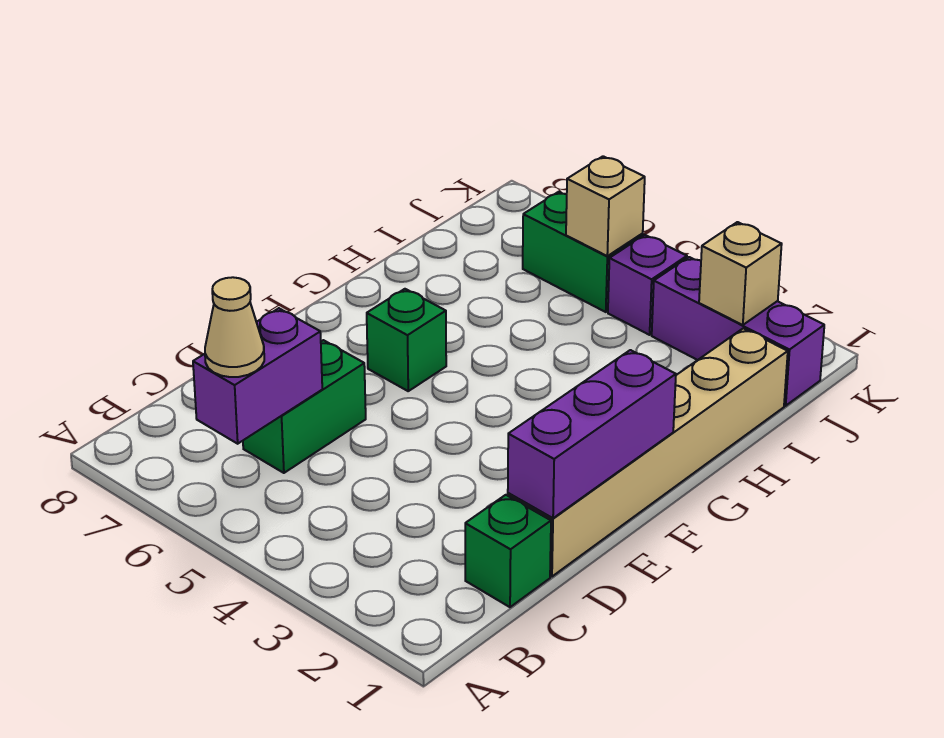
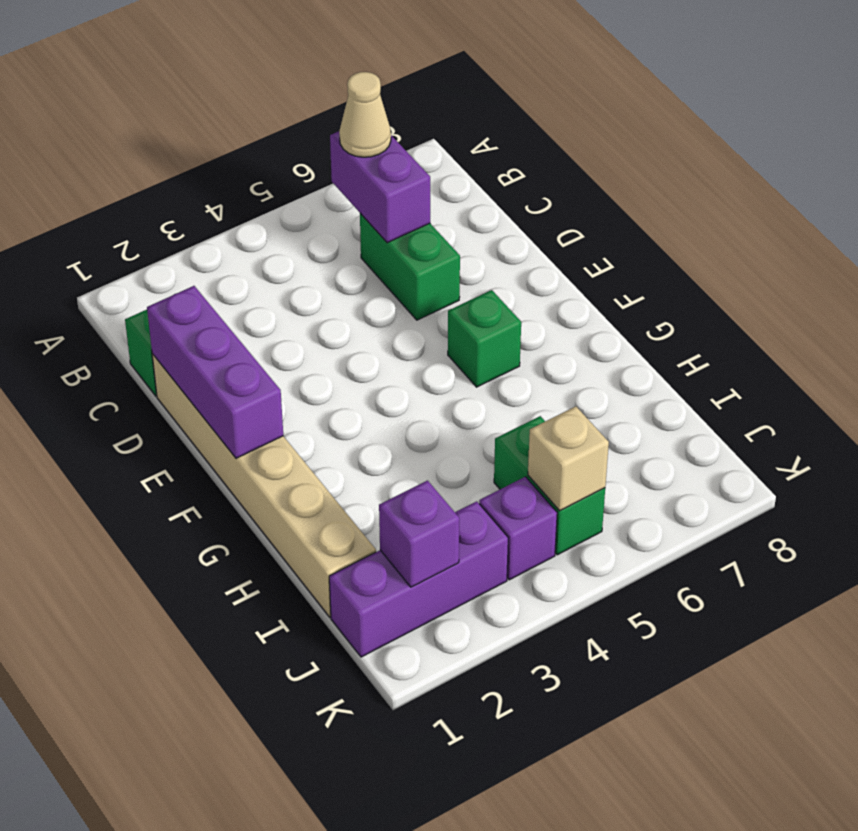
tan 1x1 brick [699,222,782,325] -> purple 1x1 brick [379,481,459,587]
green 1x2 brick [523,192,643,312] -> green 1x2 brick turned to [494,416,605,555]

